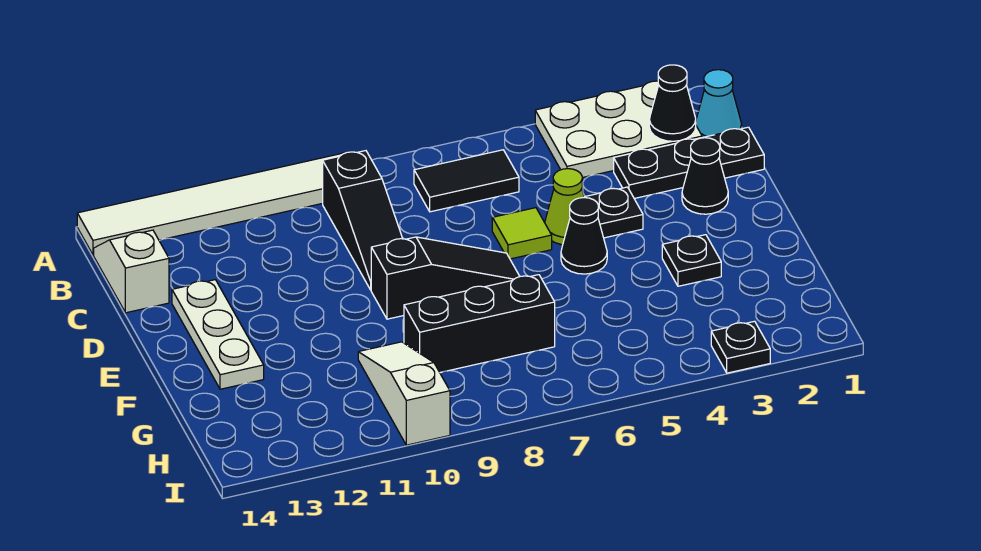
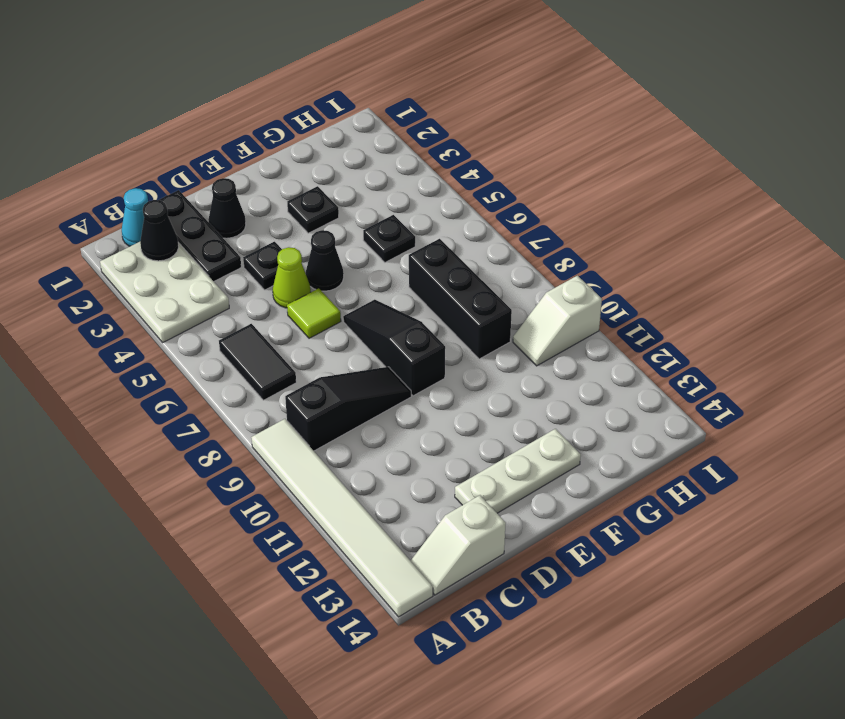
white 1x3 slope [358,342,450,445] -> white 1x2 slope [513,276,602,366]
black 1x1 plate [711,321,770,373] -> black 1x1 plate moved to [363,215,415,262]

